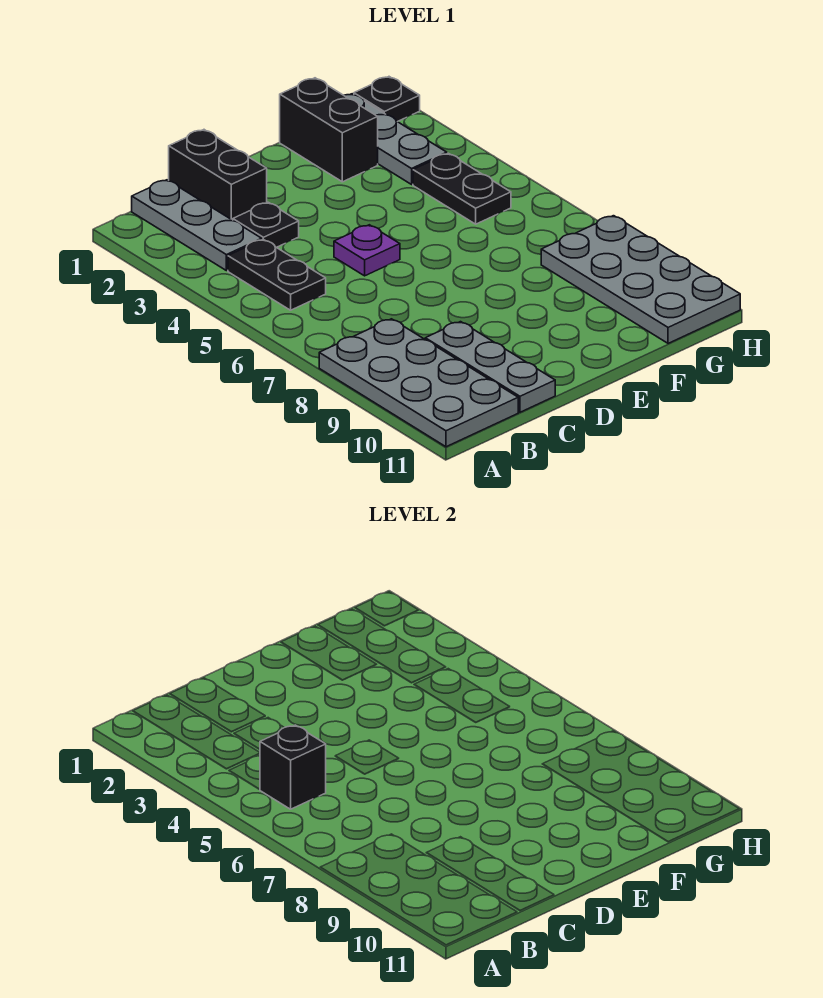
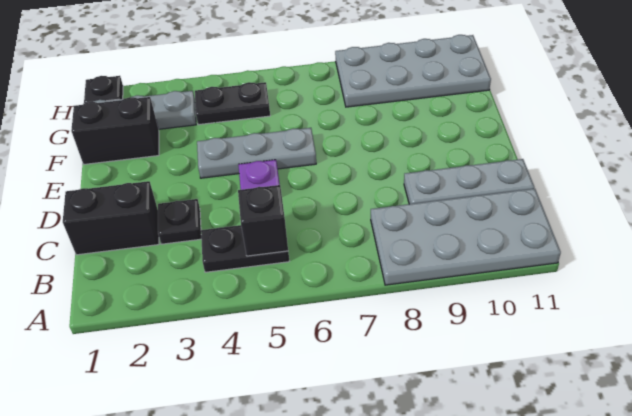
grey 1x3 plate [132,180,262,271] -> grey 1x3 plate moved to [197,128,316,178]

